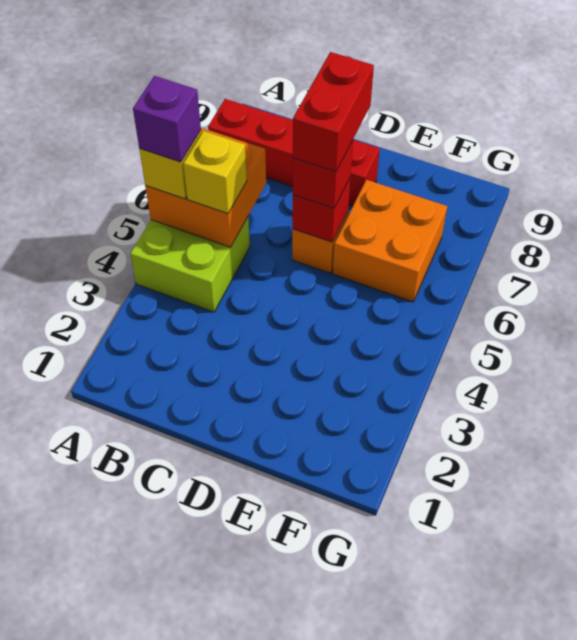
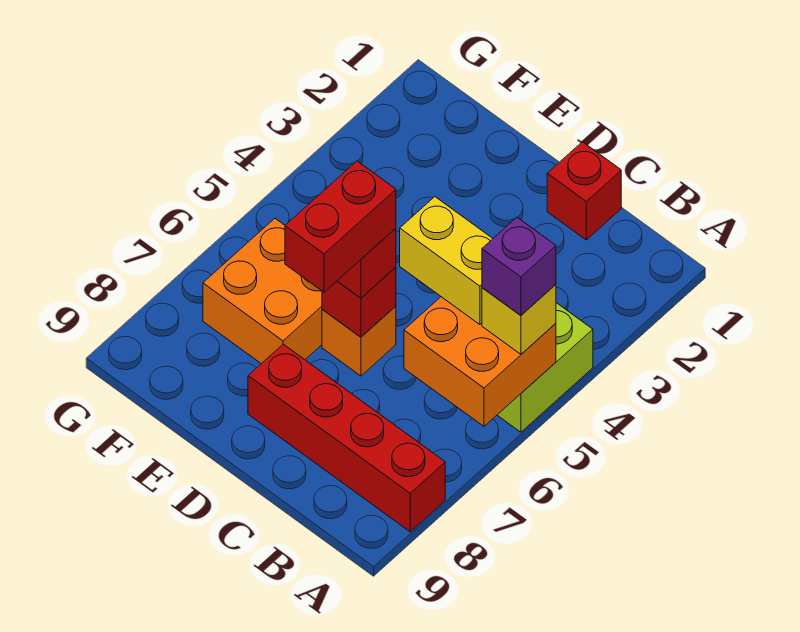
yellow 1x1 brick [183,131,247,214] -> yellow 1x2 brick [400,197,493,325]
none -> red 1x1 brick [547,142,621,240]

